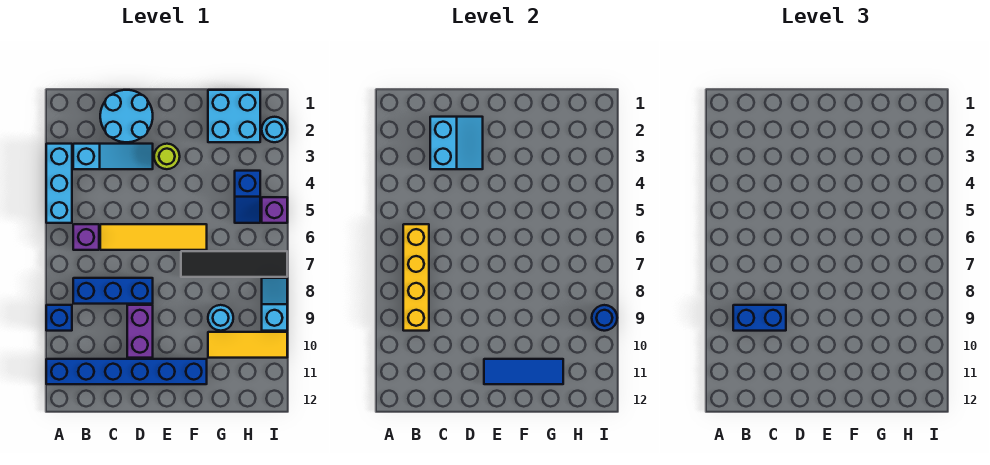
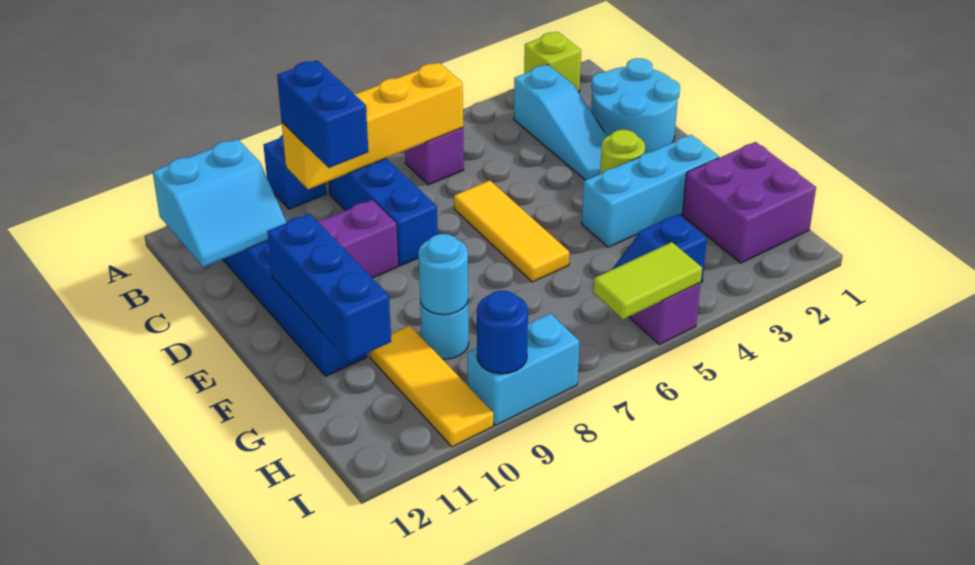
none -> lime 1x1 brick [524,32,581,92]
cyan 1x3 brick [46,144,72,223] -> cyan 1x3 brick moved to [582,135,719,247]
cyan 2x2 slope [430,117,483,169] -> cyan 2x2 slope moved to [153,139,287,267]
yellow 1x4 tile [100,224,207,250] -> yellow 1x3 tile [454,180,569,282]
blue 1x3 tile [484,359,563,384] -> blue 1x3 brick [267,214,391,361]
black 1x4 tile [181,251,287,277] -> none
cyan 2x2 brick [208,90,260,142] -> purple 2x2 brick [682,142,816,263]
cyan 1x1 round brick [262,117,287,142] -> cyan 1x1 round brick moved to [418,234,468,315]
none -> lime 1x2 tile [593,242,702,319]
cyan 1x2 slope [262,278,287,331] -> cyan 1x2 brick [467,314,579,425]

